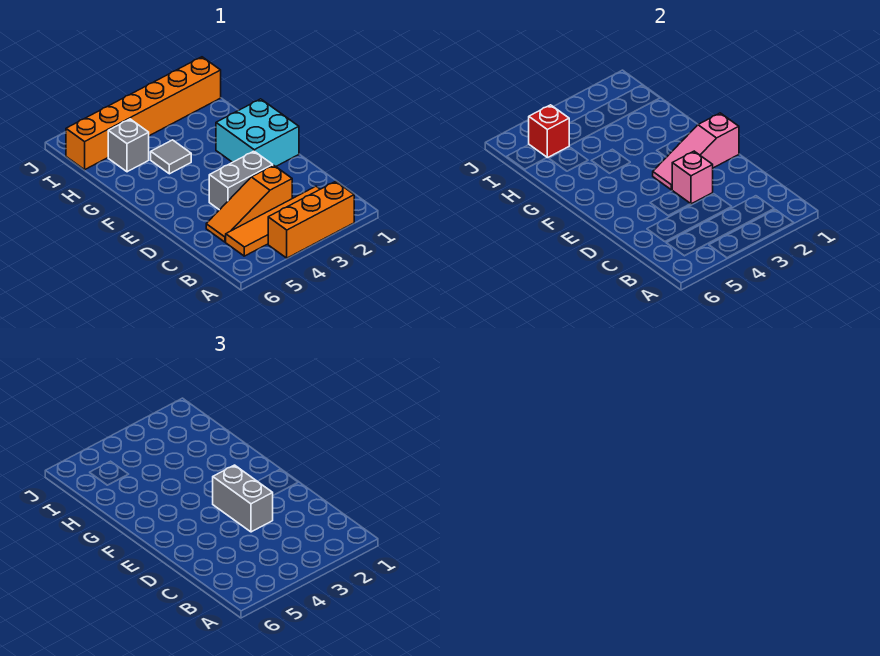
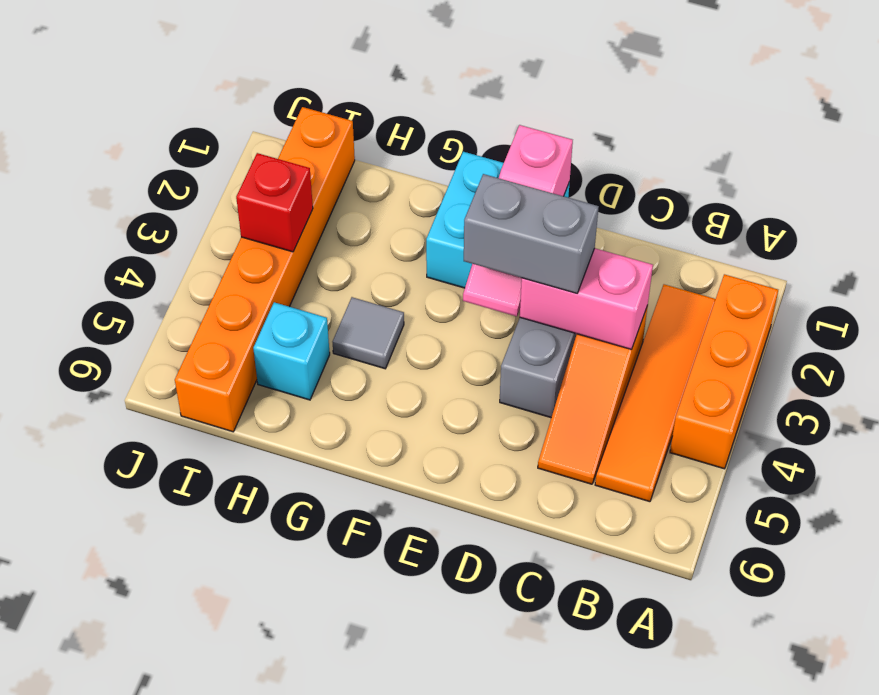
pink 1x1 brick [672,151,713,204] -> pink 1x2 brick [520,248,653,349]
grey 1x1 brick [108,119,149,172] -> cyan 1x1 brick [253,302,330,400]
red 1x1 brick [529,105,569,158] -> red 1x1 brick moved to [236,153,313,252]

